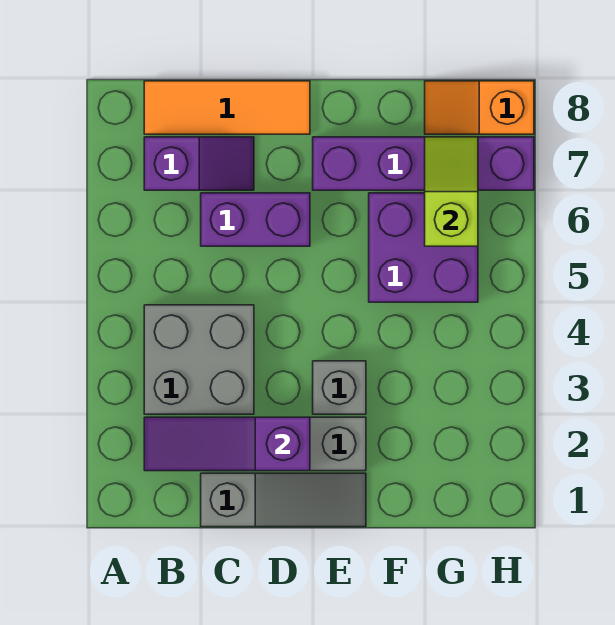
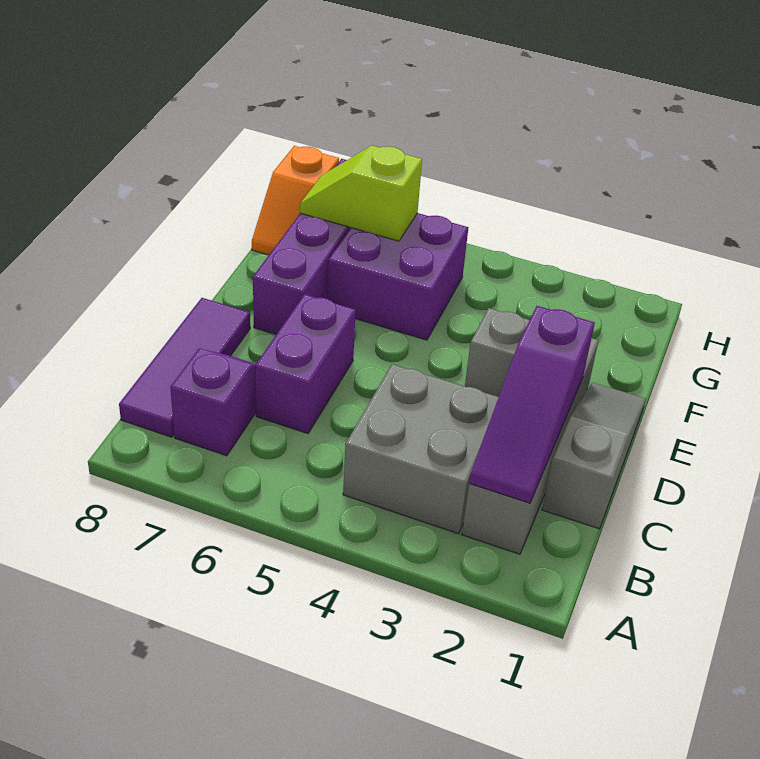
orange 1x3 tile [144,81,310,134] -> purple 1x3 tile [119,298,250,437]

